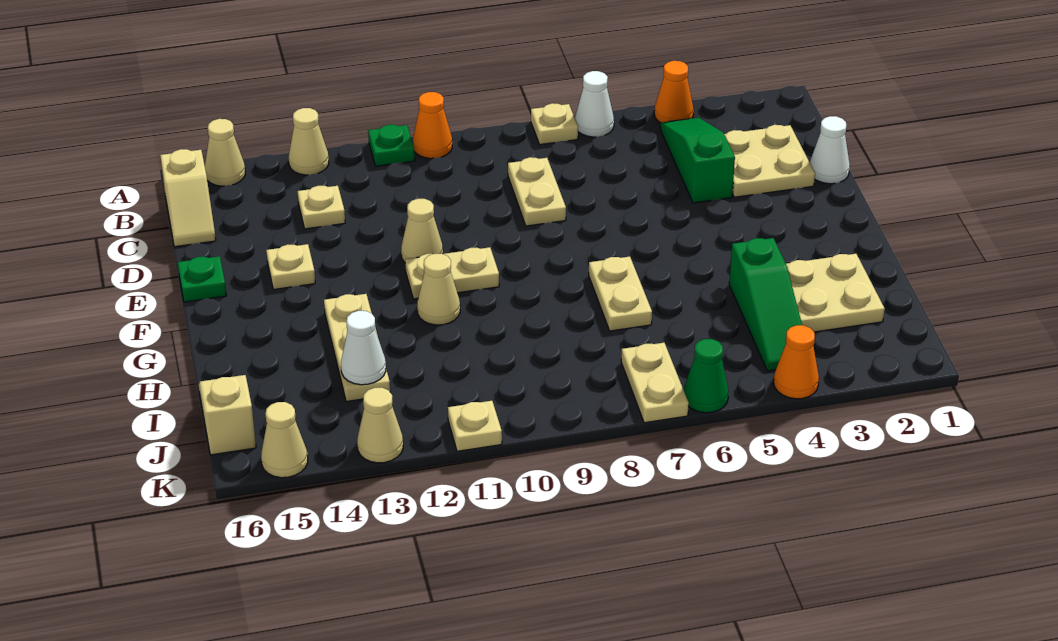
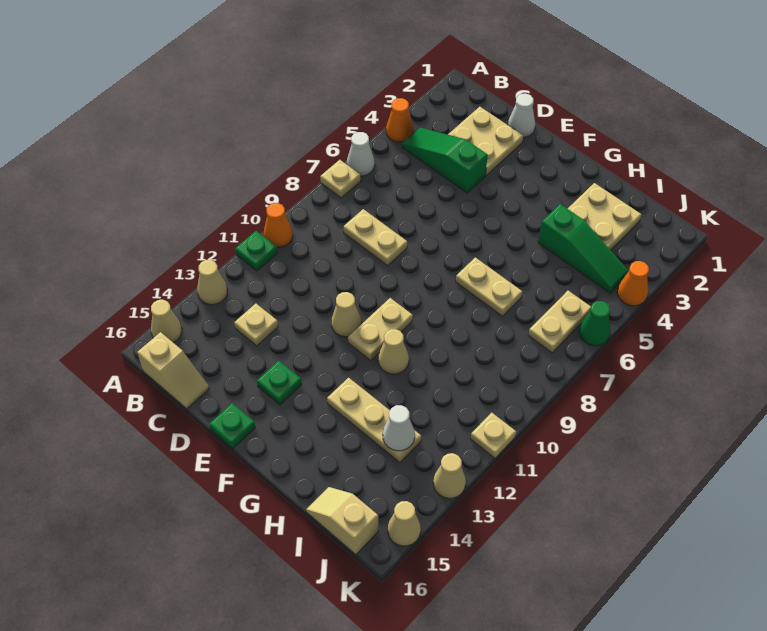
tan 1x1 plate [266,244,315,289] -> green 1x1 plate [257,361,302,405]
tan 1x2 plate [621,343,689,423] -> tan 1x2 plate turned to [528,291,591,353]

